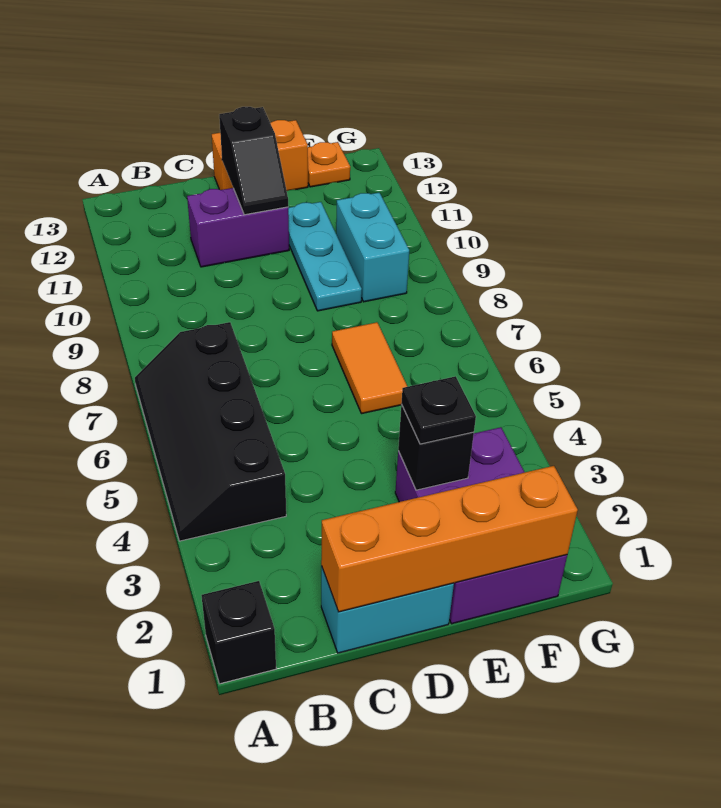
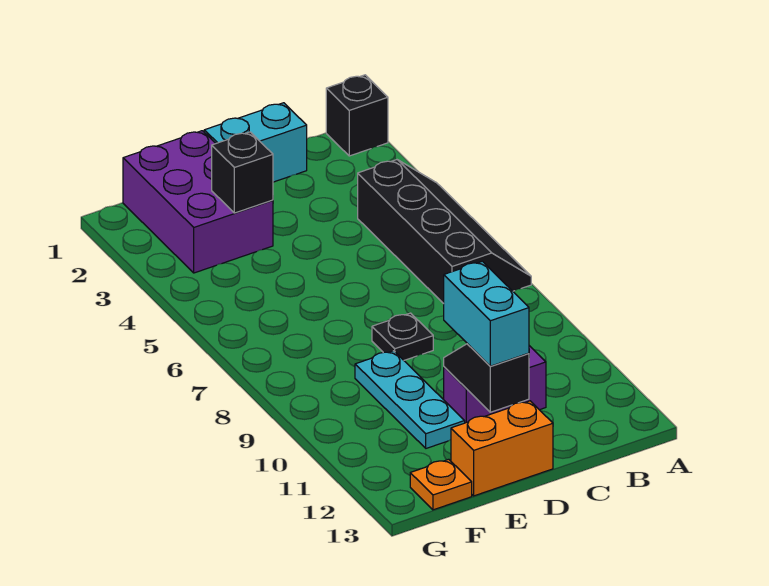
orange 1x4 brick [321,466,578,612] -> none
black 1x1 plate [401,376,476,444] -> black 1x1 plate moved to [372,313,433,360]
orange 1x2 tile [332,322,408,414] -> none
cyan 1x2 brick [336,193,409,302] -> cyan 1x2 brick moved to [444,261,529,366]

